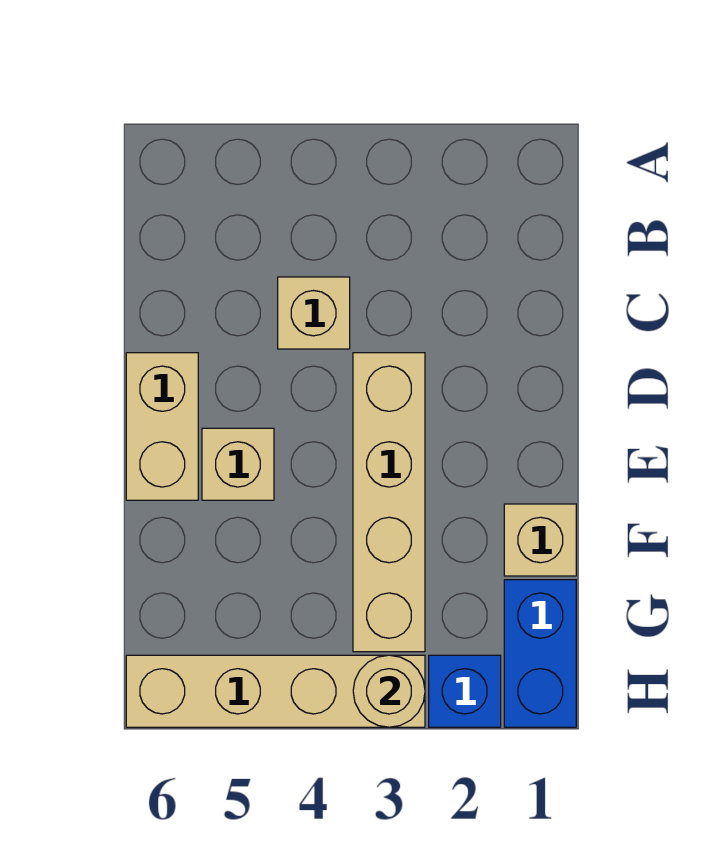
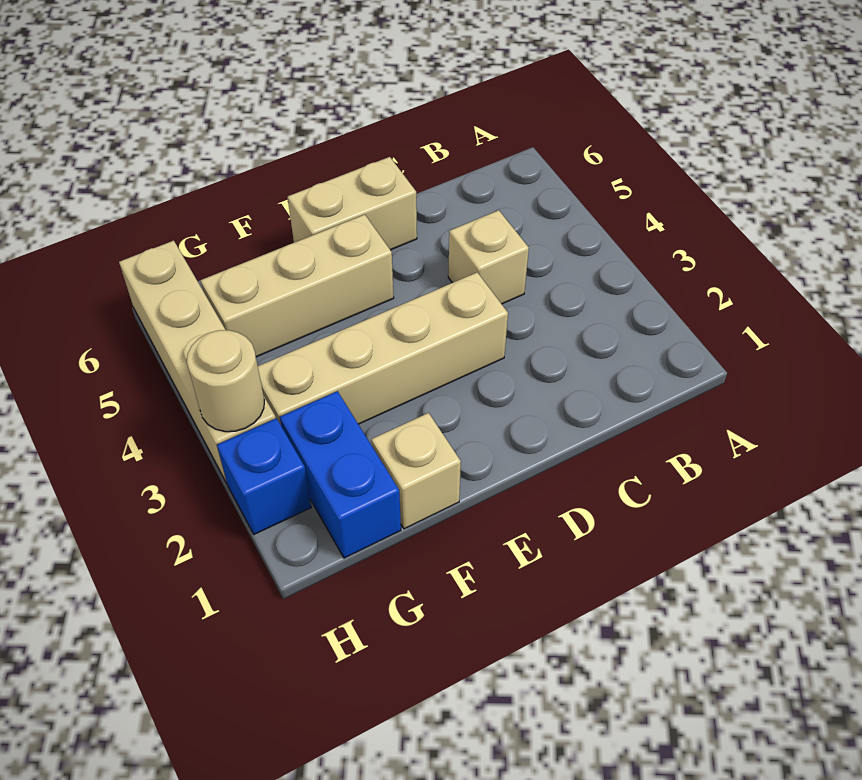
tan 1x1 brick [202,428,274,500] -> tan 1x3 brick [200,215,394,357]
blue 1x2 brick [504,580,576,727] -> blue 1x2 brick turned to [280,391,401,558]

